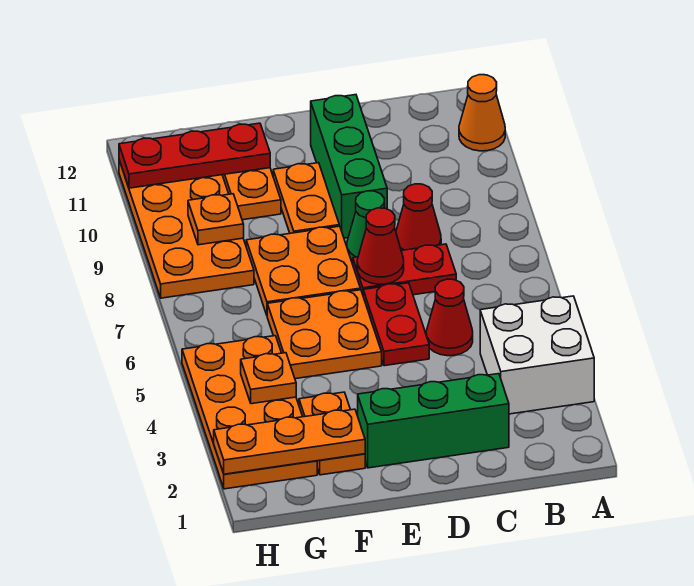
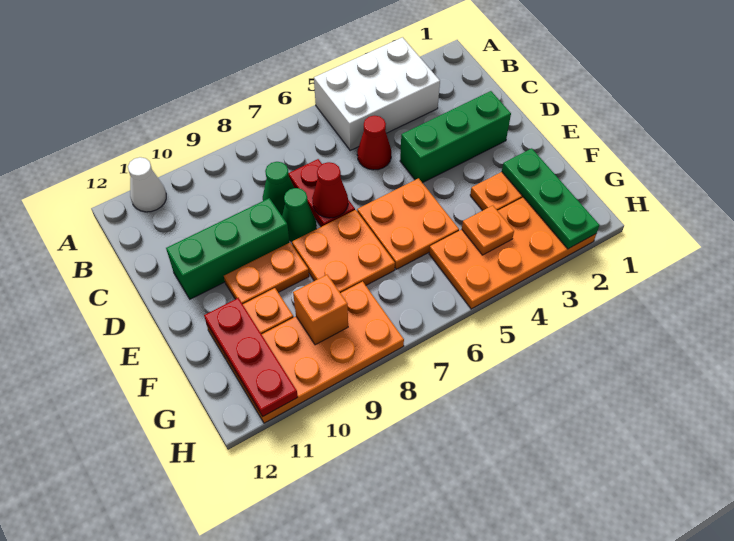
white 2x2 brick [480,296,594,414] -> white 2x3 brick [314,37,440,150]
orange 1x1 cone [459,75,505,151] -> white 1x1 cone [128,157,166,212]
green 1x3 brick [358,374,509,468] -> green 1x3 brick turned to [400,91,511,183]
red 1x1 cone [396,184,441,251] -> green 1x1 cone [263,162,294,215]
red 1x2 plate [363,283,429,366] -> none
orange 1x3 plate [214,409,365,474] -> green 1x3 plate [502,148,599,249]
orange 1x1 plate [188,194,244,245] -> orange 1x1 brick [293,275,348,345]

